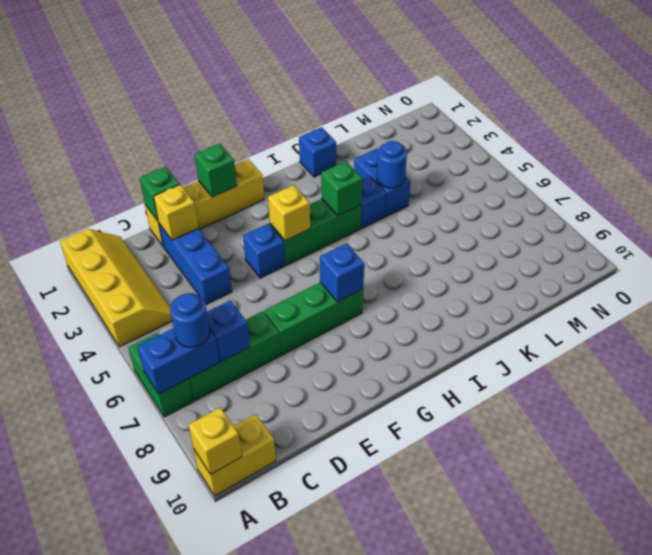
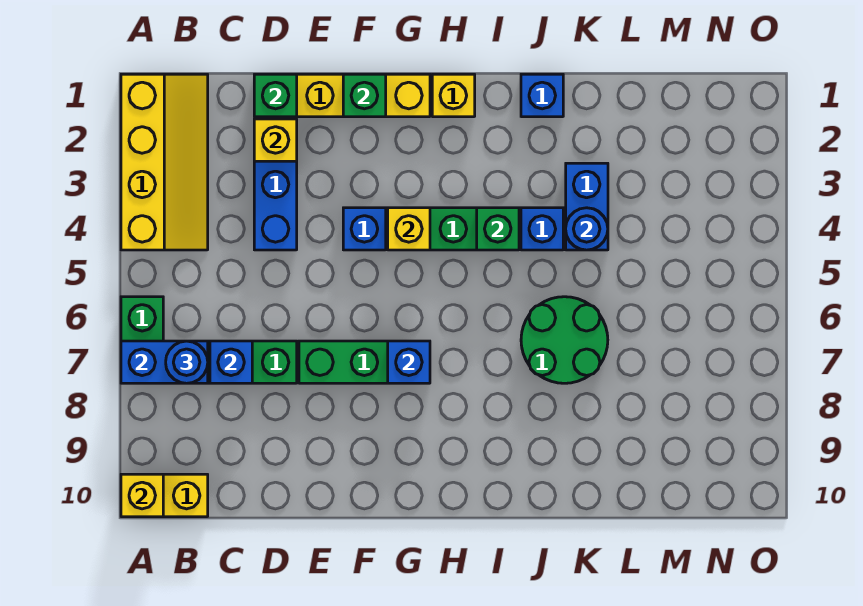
none -> yellow 1x1 brick [432,74,475,117]
none -> green 2x2 round brick [521,297,608,383]

